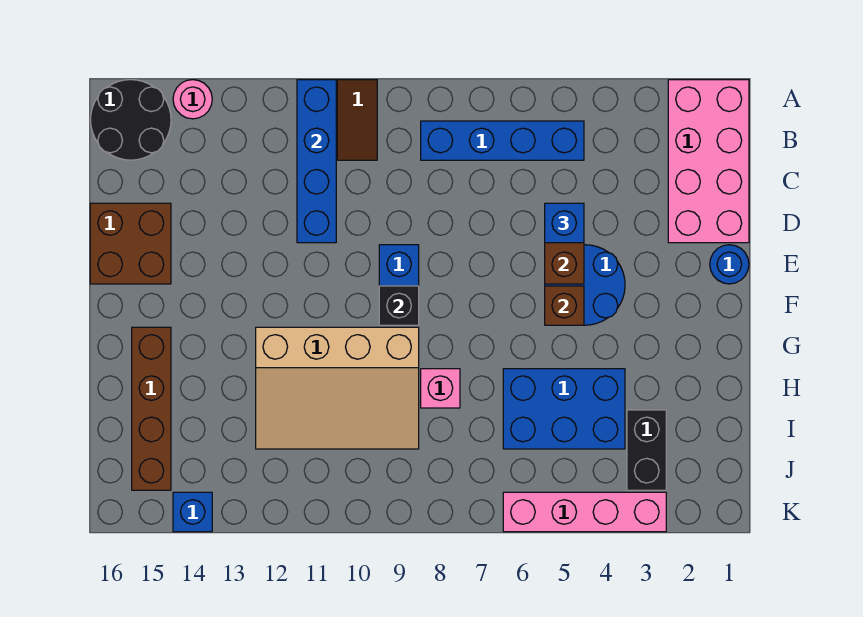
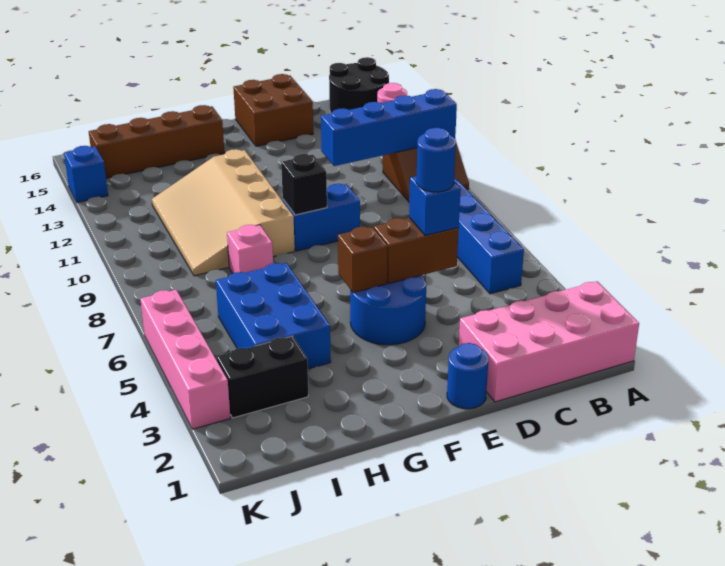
none -> blue 1x1 round brick [416,128,456,192]

